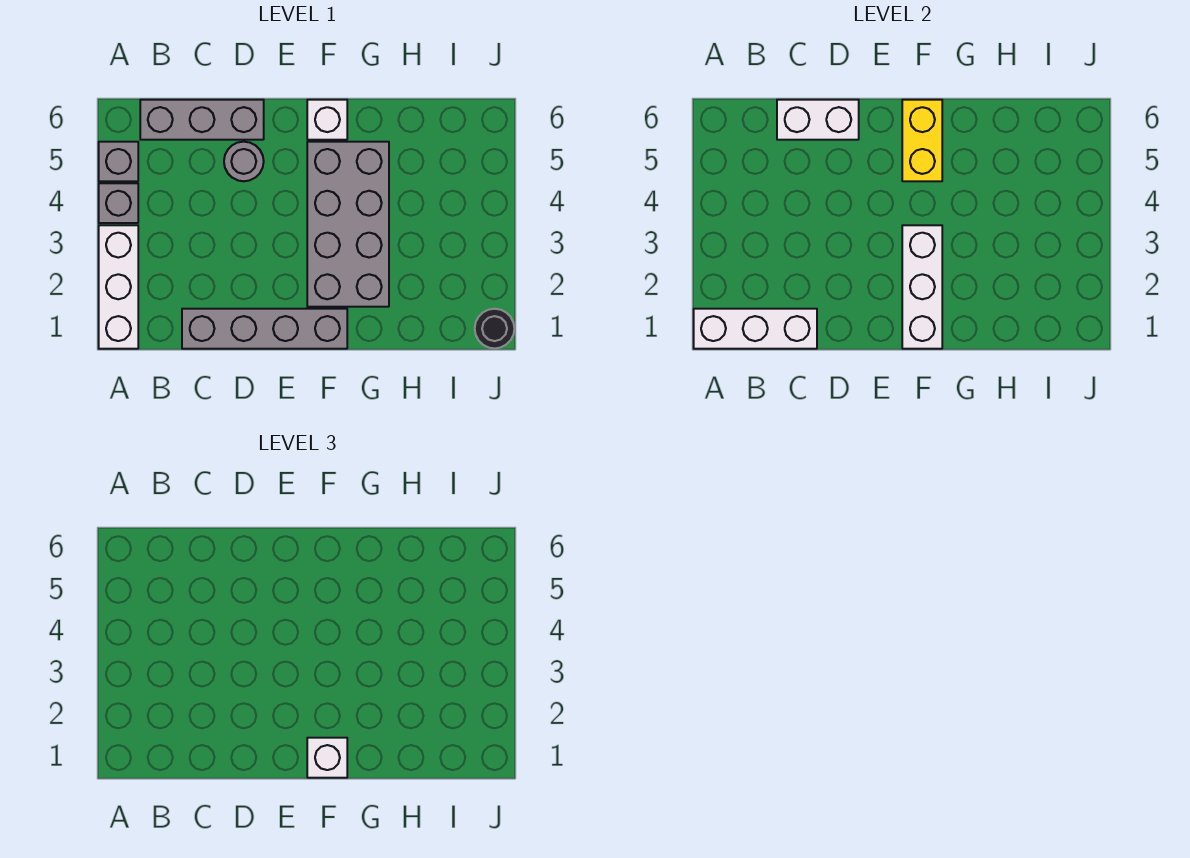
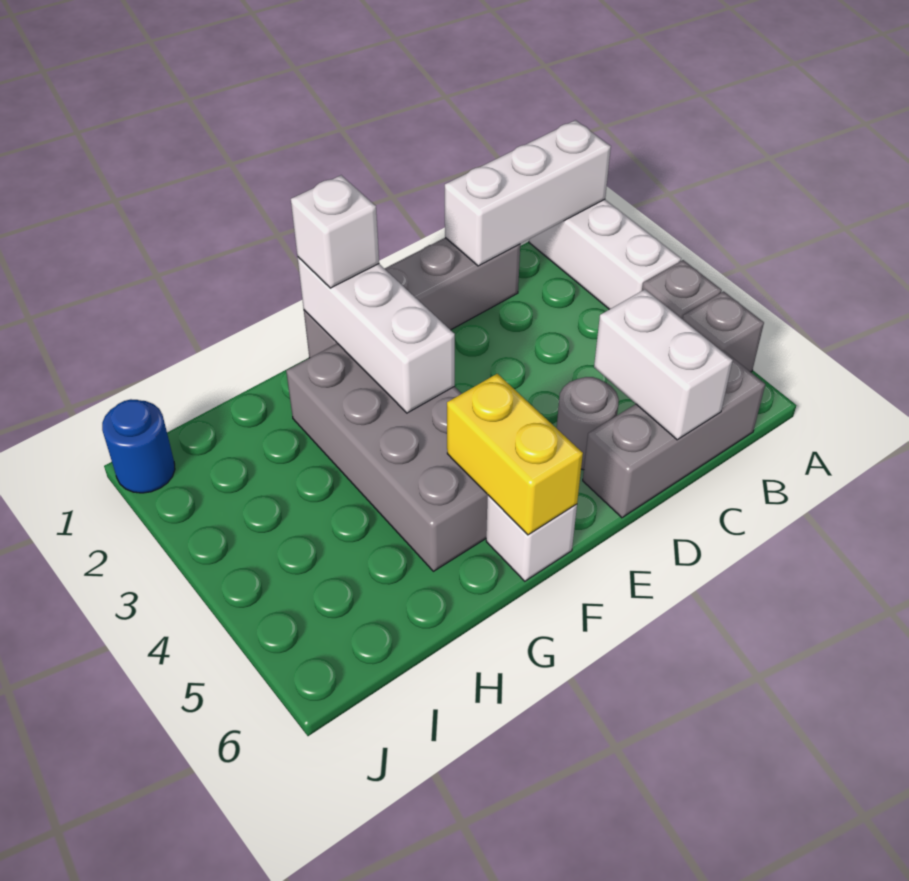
white 1x2 brick [777,100,859,140] -> white 1x2 brick turned to [594,289,733,440]
black 1x1 round brick [475,309,514,348] -> blue 1x1 round brick [102,399,175,493]

